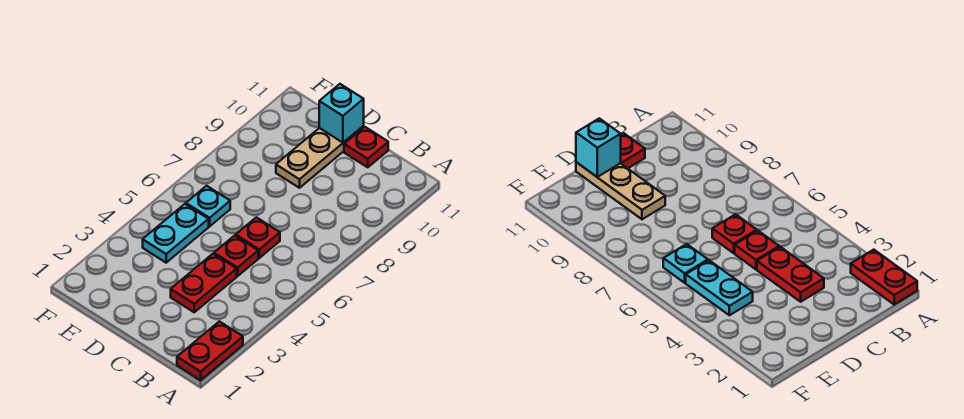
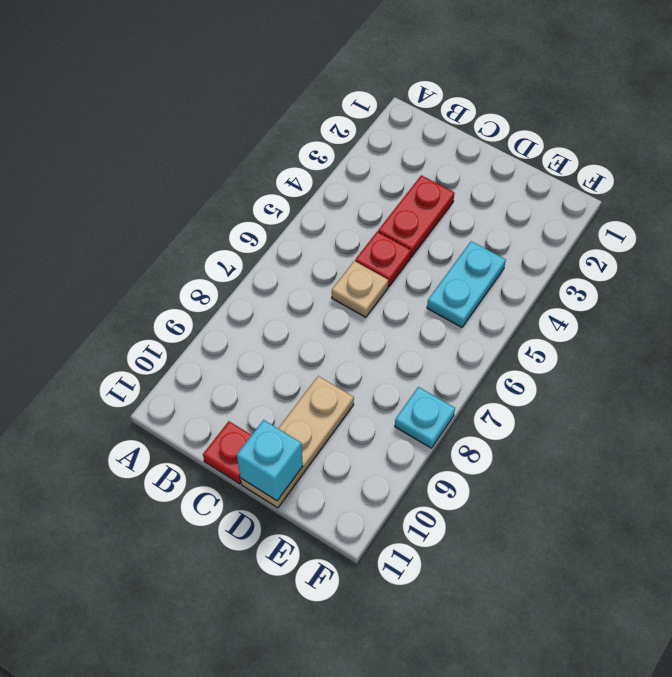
red 1x2 plate [177,321,243,380] -> none
red 1x1 plate [236,217,280,258] -> tan 1x1 plate [332,261,388,317]
cyan 1x1 plate [186,186,230,226] -> cyan 1x1 plate moved to [395,387,455,448]

